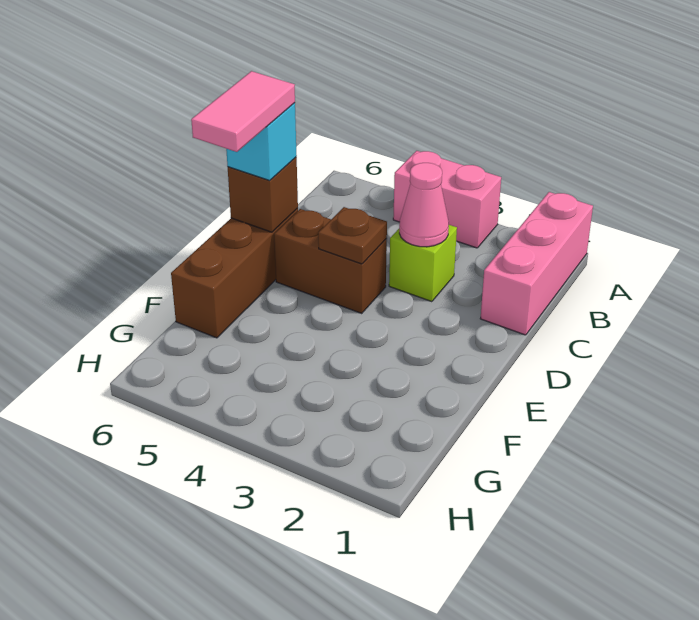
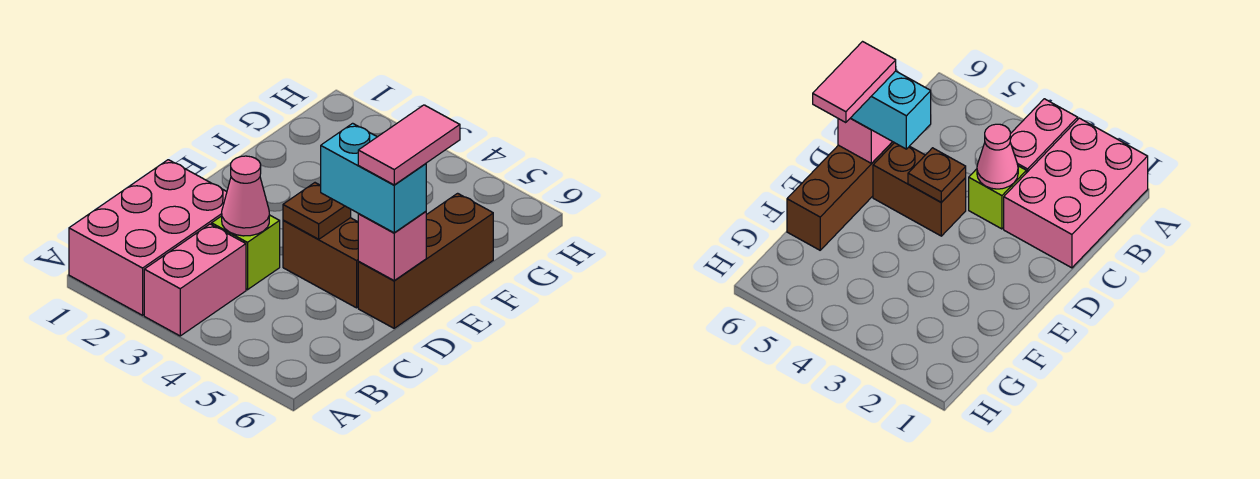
pink 1x3 brick [480,192,593,335] -> pink 2x3 brick [69,160,227,315]
pink 1x2 brick [393,151,501,248] -> pink 1x2 brick turned to [144,224,246,336]
brown 1x1 brick [228,157,298,232] -> pink 1x1 brick [358,211,426,280]
cyan 1x1 brick [226,103,297,181] -> cyan 1x2 brick [321,123,426,233]

